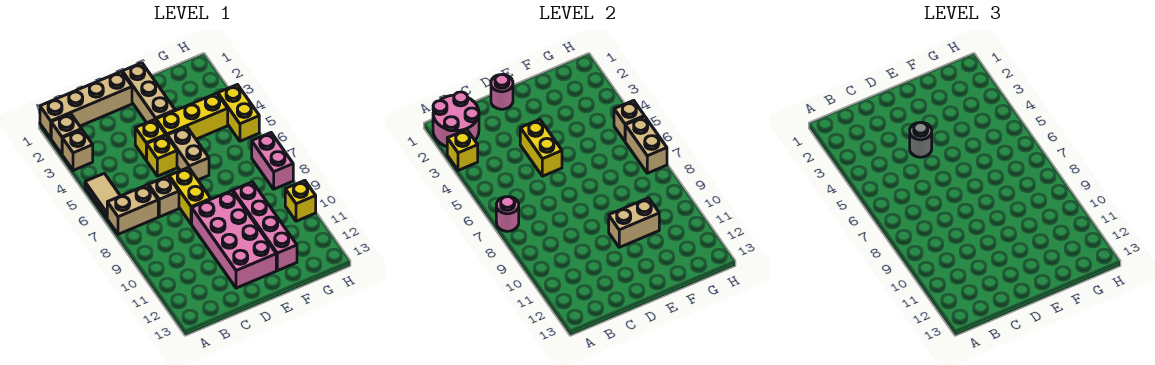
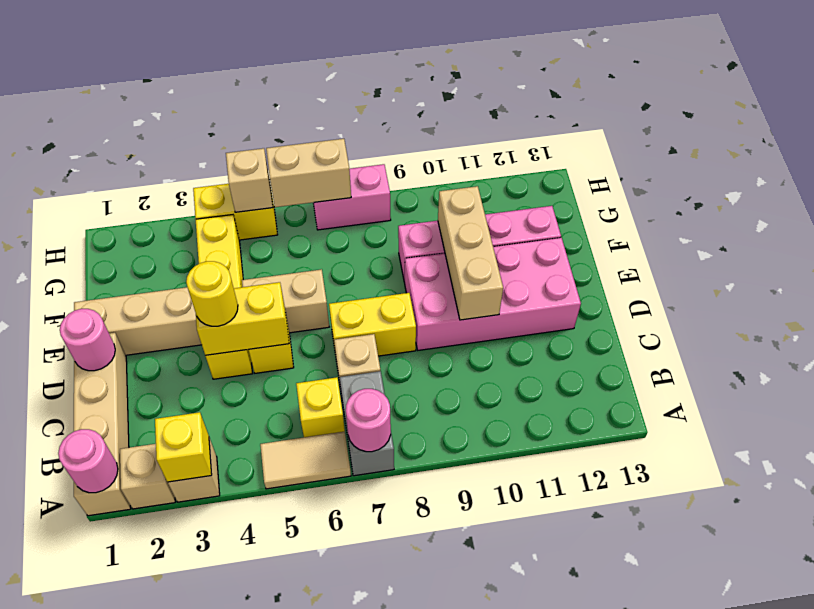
pink 2x2 round brick [433,92,479,147] -> pink 1x1 round brick [58,429,118,493]
tan 1x2 brick [107,185,158,234] -> grey 1x2 brick [340,371,394,476]
grey 1x1 round brick [910,122,932,157] -> yellow 1x1 round brick [186,261,238,326]
tan 1x2 brick [609,198,659,247] -> tan 1x3 brick [438,186,503,320]
yellow 1x1 brick [285,181,316,221] -> yellow 1x1 brick moved to [296,377,345,437]

